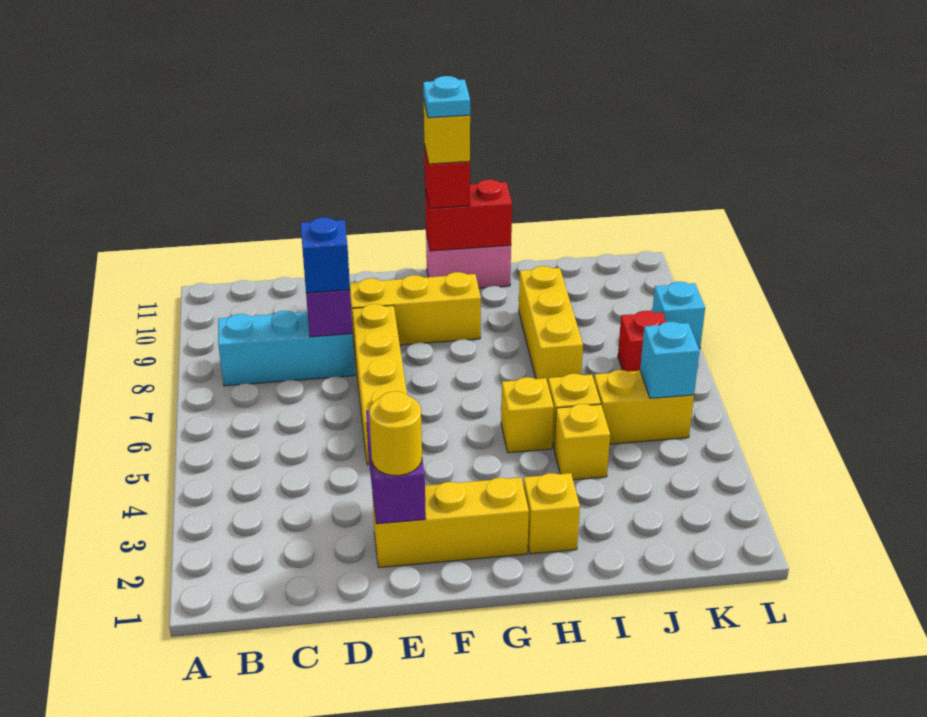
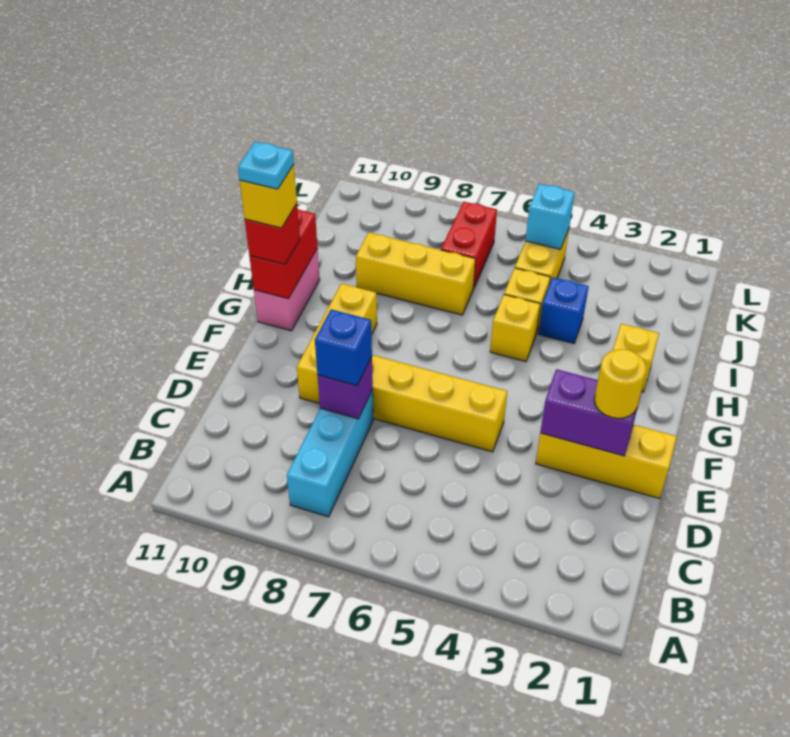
yellow 1x3 brick [372,477,529,567] -> yellow 1x3 brick turned to [536,425,677,498]
yellow 1x1 brick [554,404,610,480] -> blue 1x1 brick [539,277,589,343]
red 1x1 brick [618,311,666,372] -> red 1x2 brick [441,202,497,289]
cyan 1x1 brick [652,282,705,349] -> none

